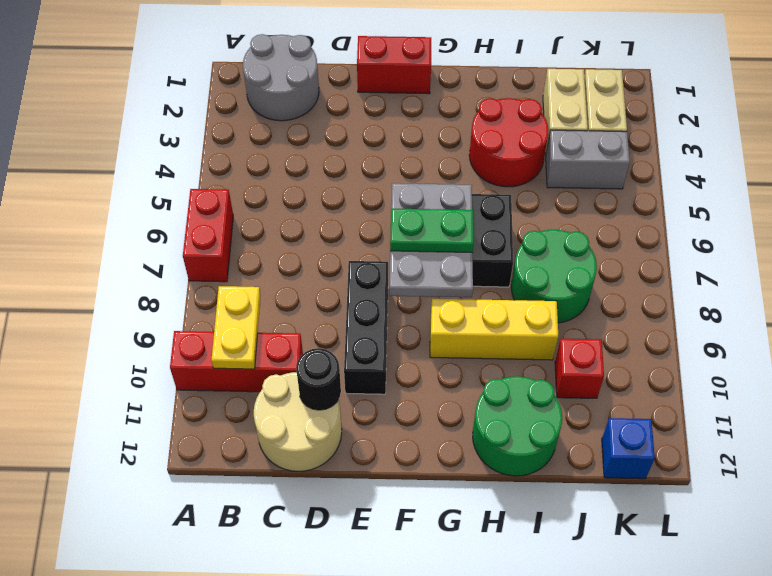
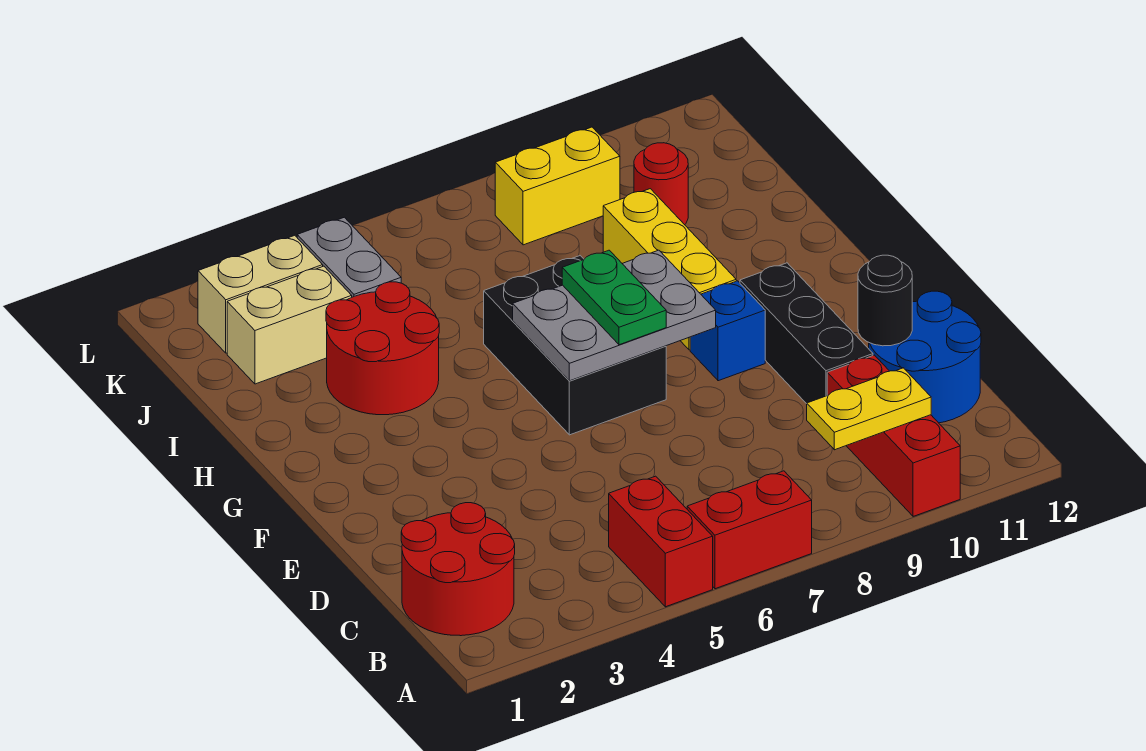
grey 2x2 round brick [243,34,319,121] -> red 2x2 round brick [401,503,515,636]
tan 2x2 round brick [254,372,342,471] -> blue 2x2 round brick [869,291,981,423]
red 1x2 brick [357,36,431,94] -> red 1x2 brick moved to [609,476,713,607]
black 1x3 brick [344,261,388,394] -> black 1x3 brick turned to [740,263,873,404]
green 2x2 round brick [473,376,562,476] -> none
green 2x2 round brick [511,230,597,323] -> none
red 1x1 brick [555,339,604,398] -> red 1x1 round brick [634,143,688,225]
none -> yellow 1x2 brick [495,127,620,245]
blue 1x1 brick [602,418,655,479] -> blue 1x1 brick moved to [690,281,765,381]

